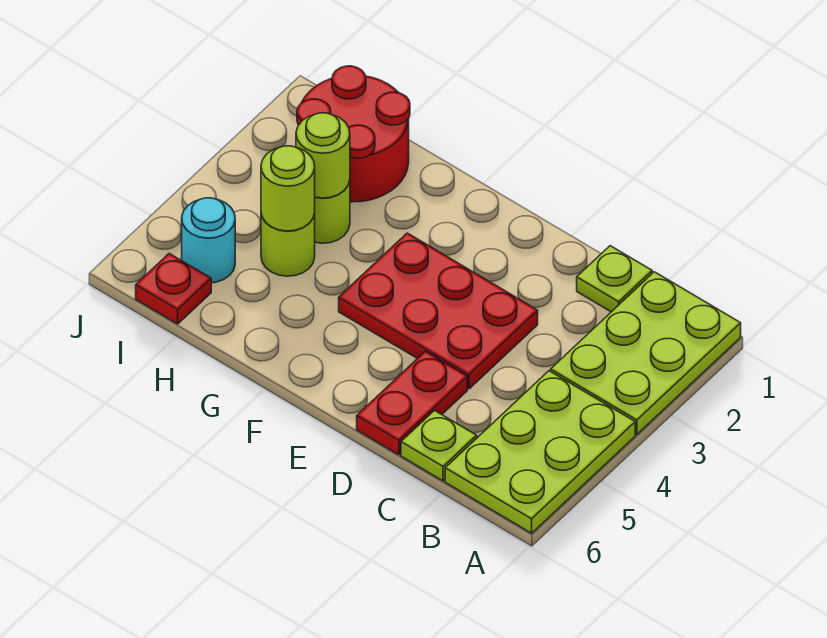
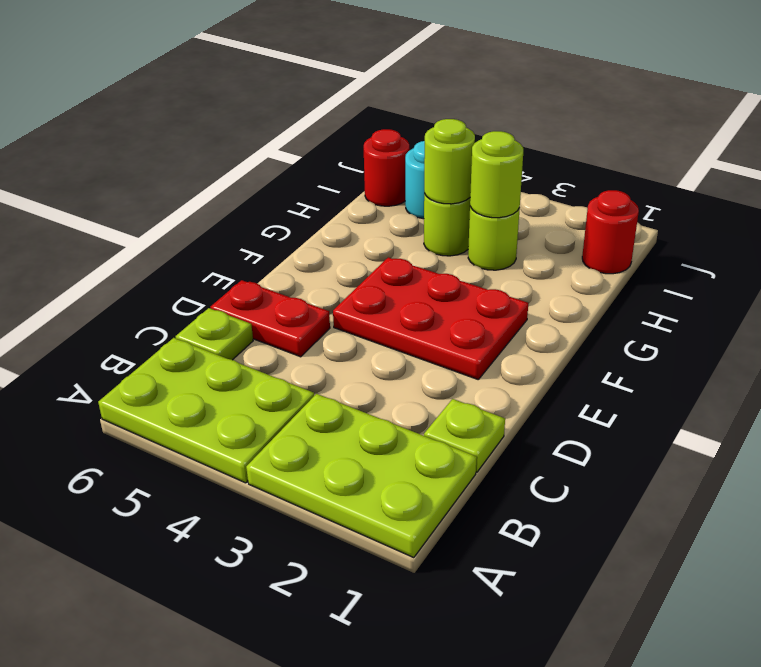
red 2x3 plate [339,233,538,389] -> red 2x3 plate turned to [333,257,528,379]
red 2x2 round brick [297,66,410,202] -> red 1x1 round brick [582,190,639,274]
red 1x1 plate [136,254,211,324] -> red 1x1 round brick [364,129,409,206]

